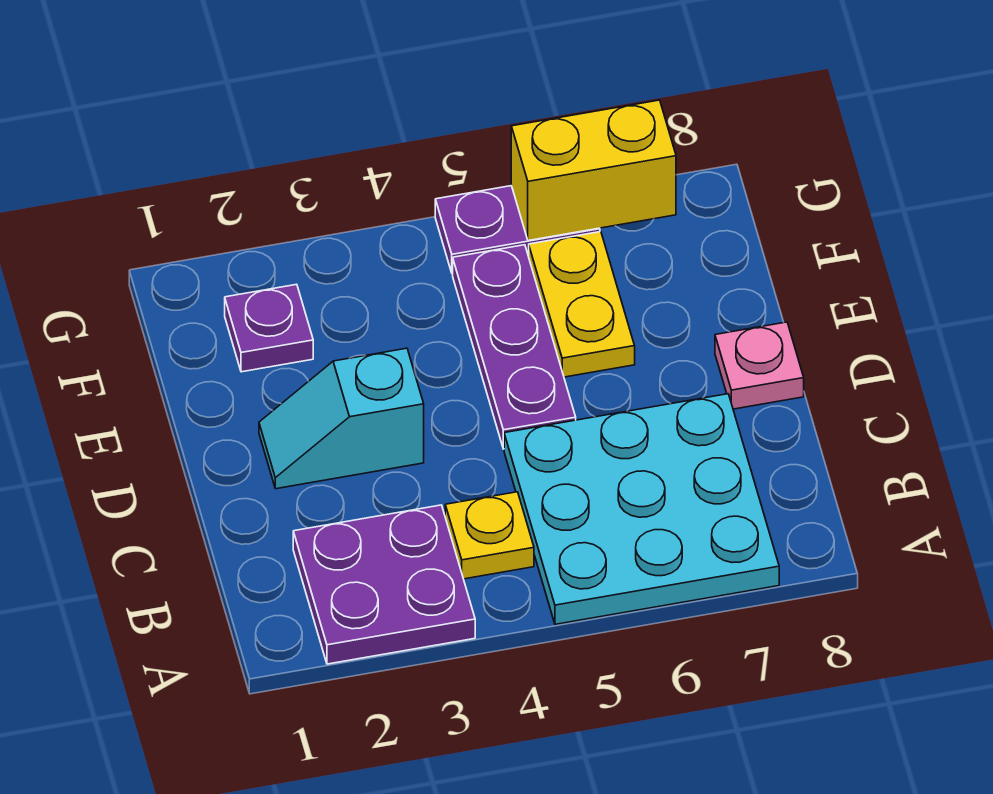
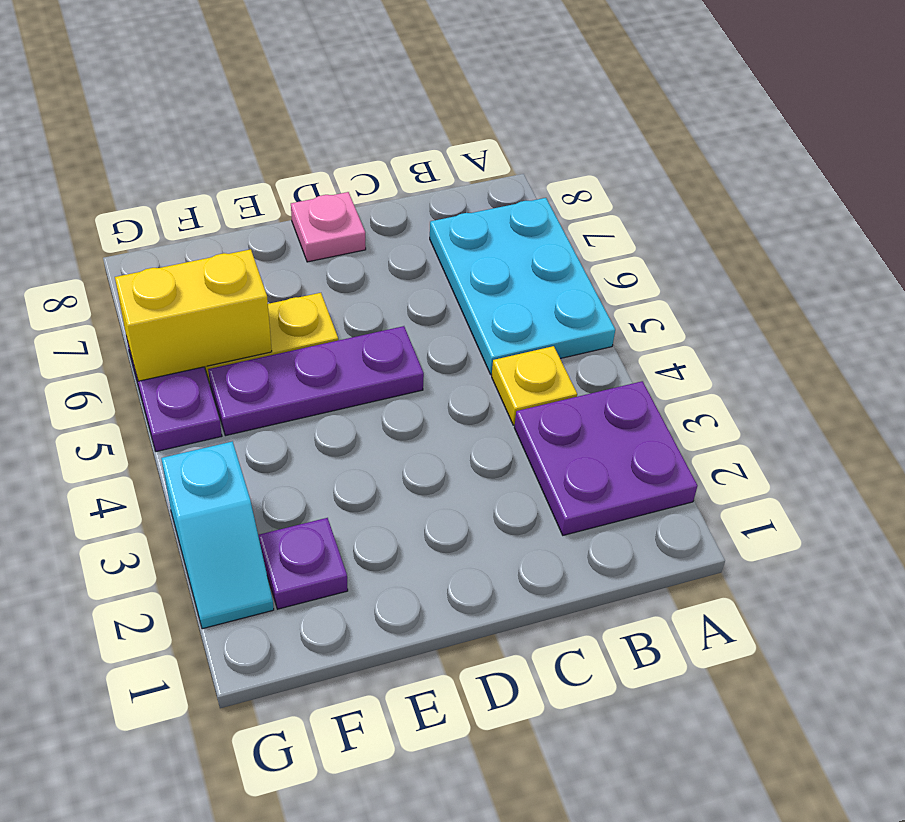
cyan 3x3 plate [504,394,779,624] -> cyan 2x3 plate [430,198,615,374]
cyan 1x2 slope [259,348,424,489] -> cyan 1x2 slope moved to [161,441,274,629]
yellow 1x2 brick [511,100,676,241] -> yellow 1x2 brick turned to [115,249,272,381]

